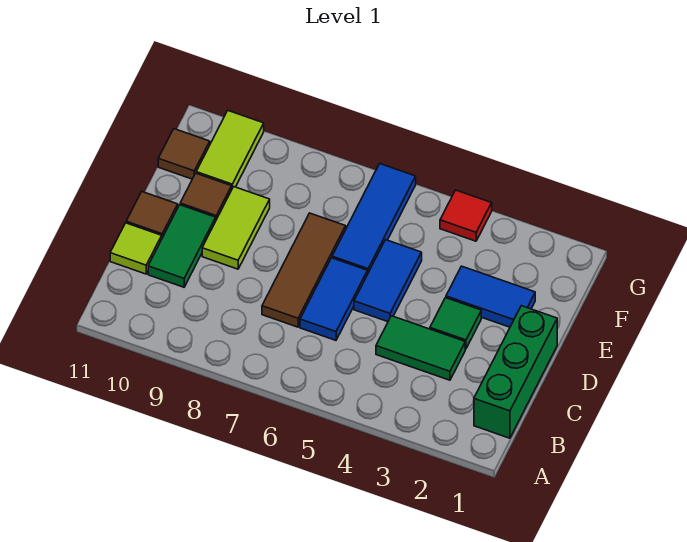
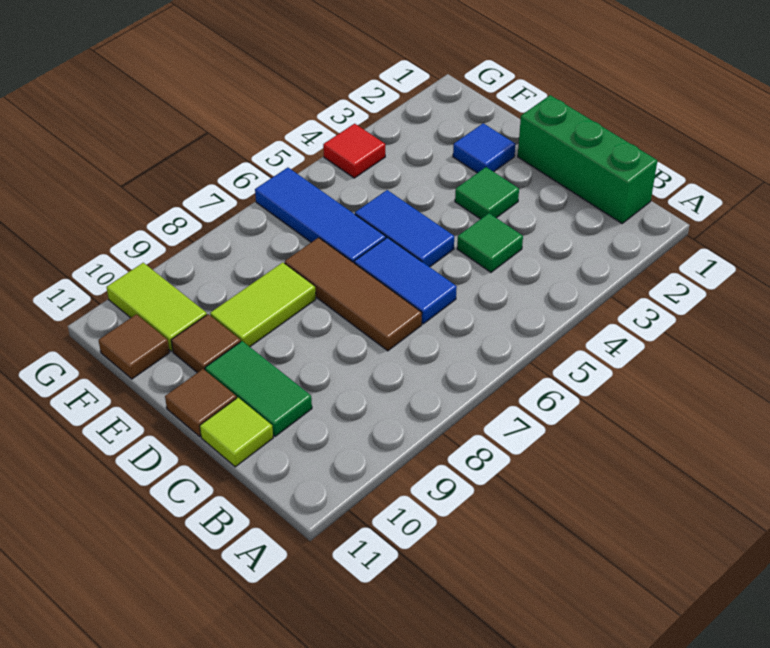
green 1x2 tile [376,316,465,380] -> green 1x1 tile [457,213,523,272]
lime 1x2 tile [202,187,270,269] -> lime 1x2 tile turned to [210,262,316,347]
blue 1x2 tile [446,266,535,327] -> blue 1x1 tile [453,123,515,173]

